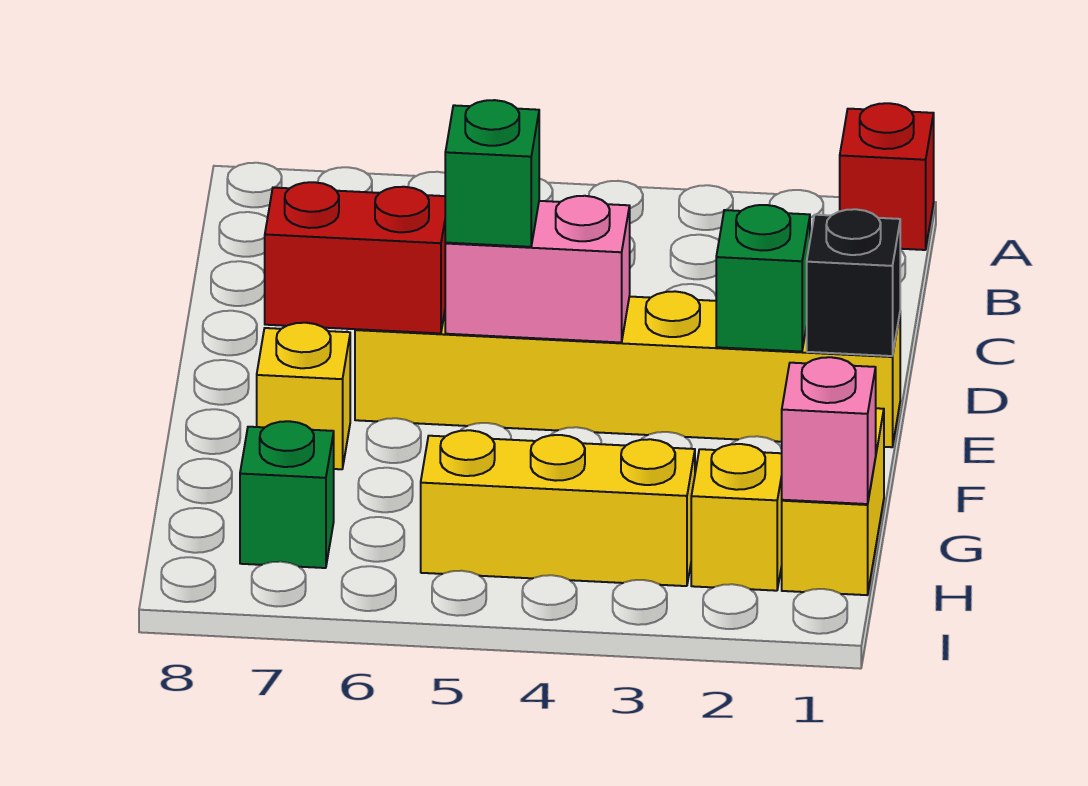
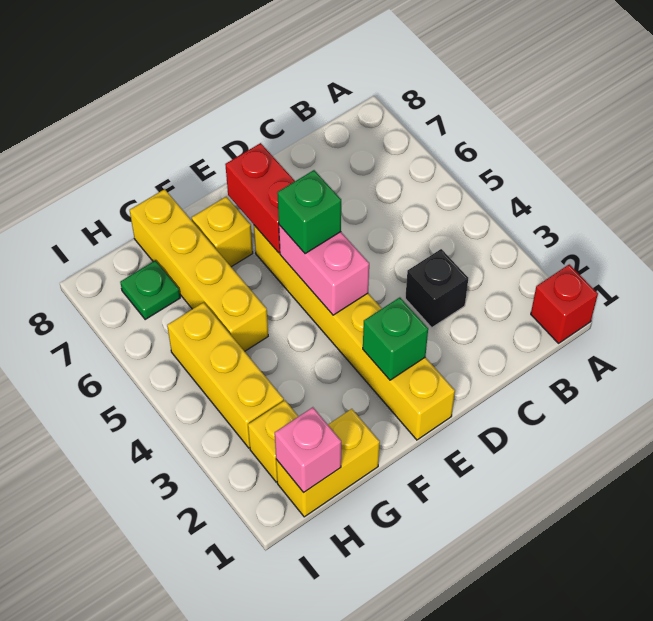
black 1x1 brick [807,209,900,356] -> black 1x1 brick moved to [405,249,468,328]
none -> yellow 1x4 brick [130,189,268,351]
green 1x1 brick [240,421,334,568] -> green 1x1 plate [120,260,180,320]

